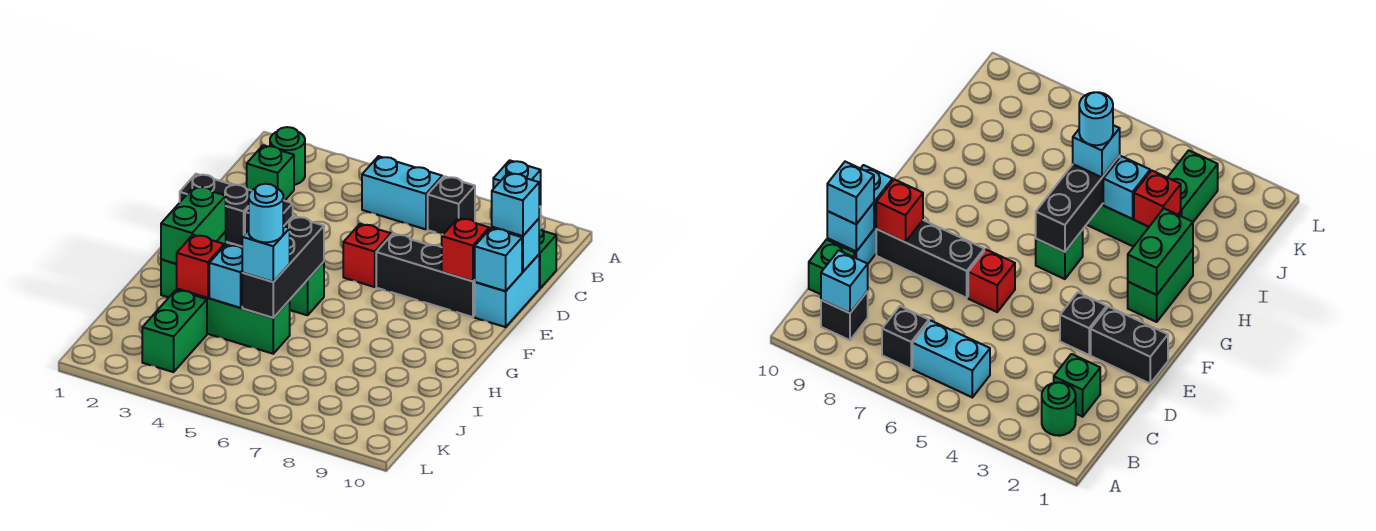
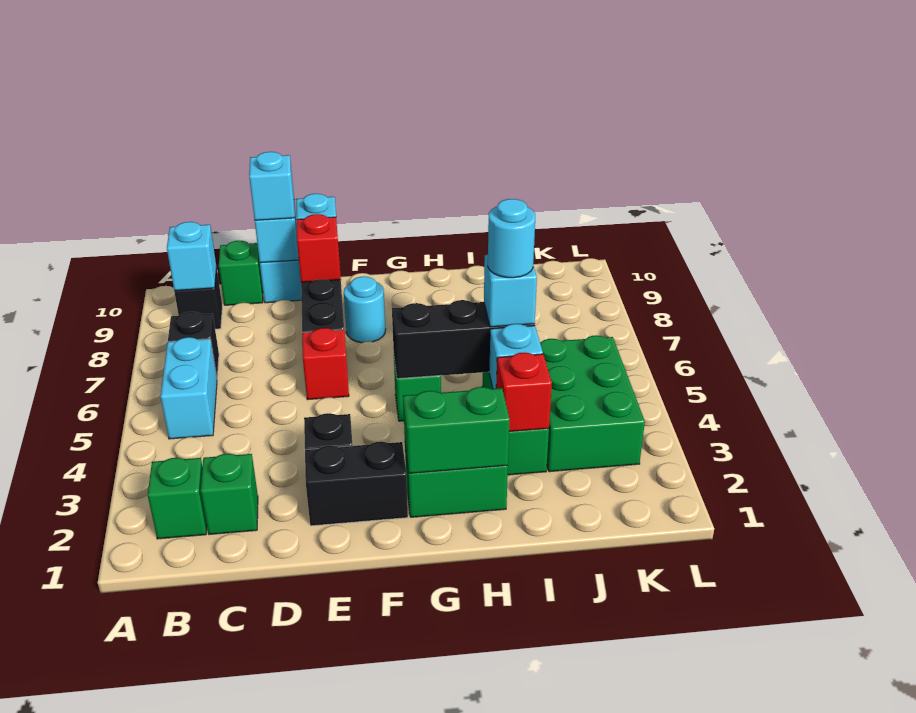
green 1x1 round brick [270,127,305,185] -> green 1x1 brick [148,458,207,539]
black 1x2 brick [180,174,251,246] -> black 1x2 brick turned to [305,442,408,526]
none -> cyan 1x1 round brick [344,276,386,343]
green 1x2 brick [142,290,207,372] -> green 2x3 brick [540,335,645,472]

